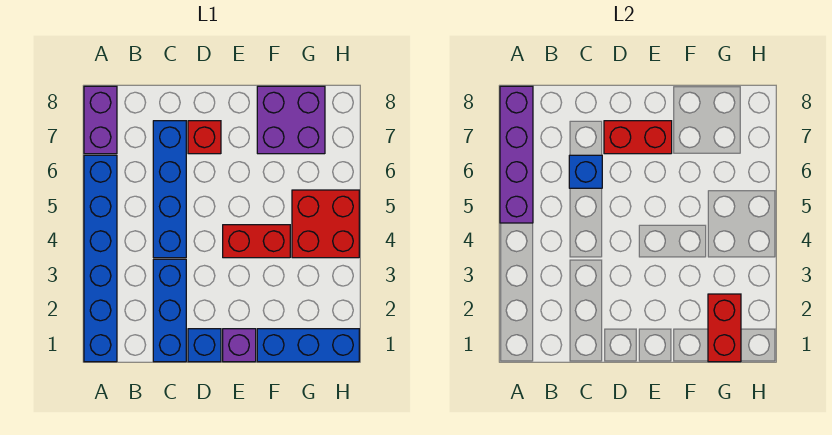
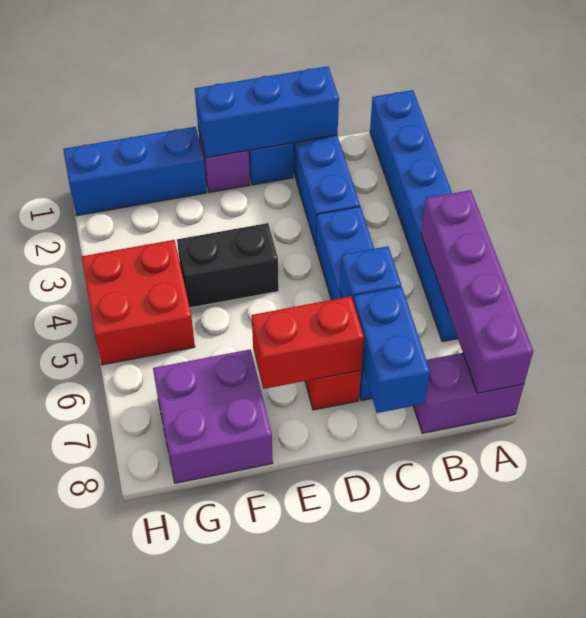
purple 1x2 brick [84,86,117,154] -> purple 1x2 brick turned to [414,353,524,433]
none -> blue 1x3 brick [195,66,339,158]
none -> blue 1x2 brick [353,287,430,413]
red 1x2 brick [223,225,290,258] -> black 1x2 brick [177,223,279,308]
red 1x2 brick [708,294,741,362] -> none

